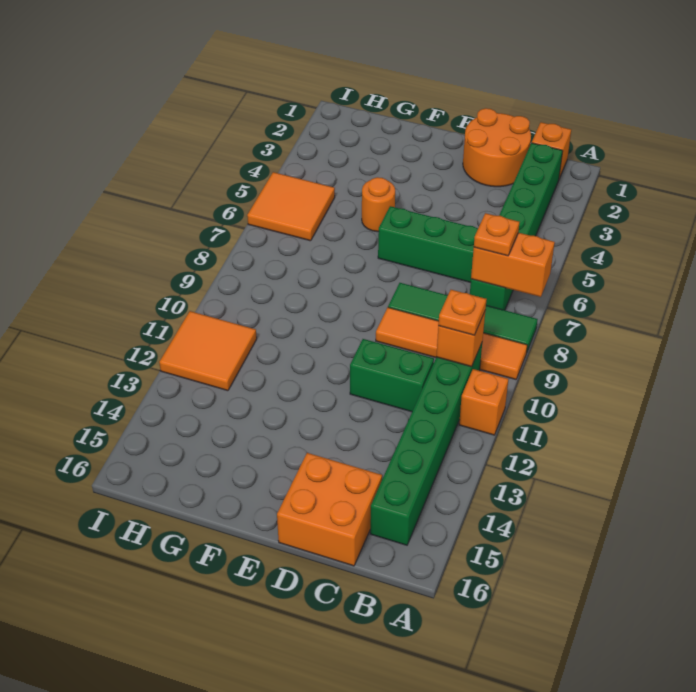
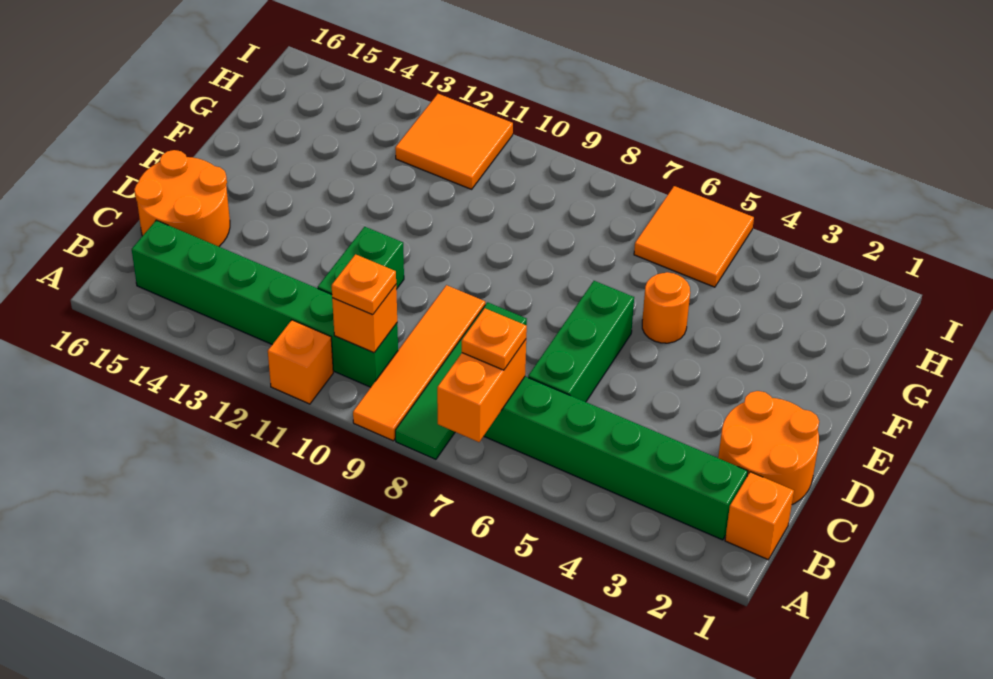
orange 2x2 brick [277,453,382,566] -> orange 2x2 round brick [134,150,230,247]

